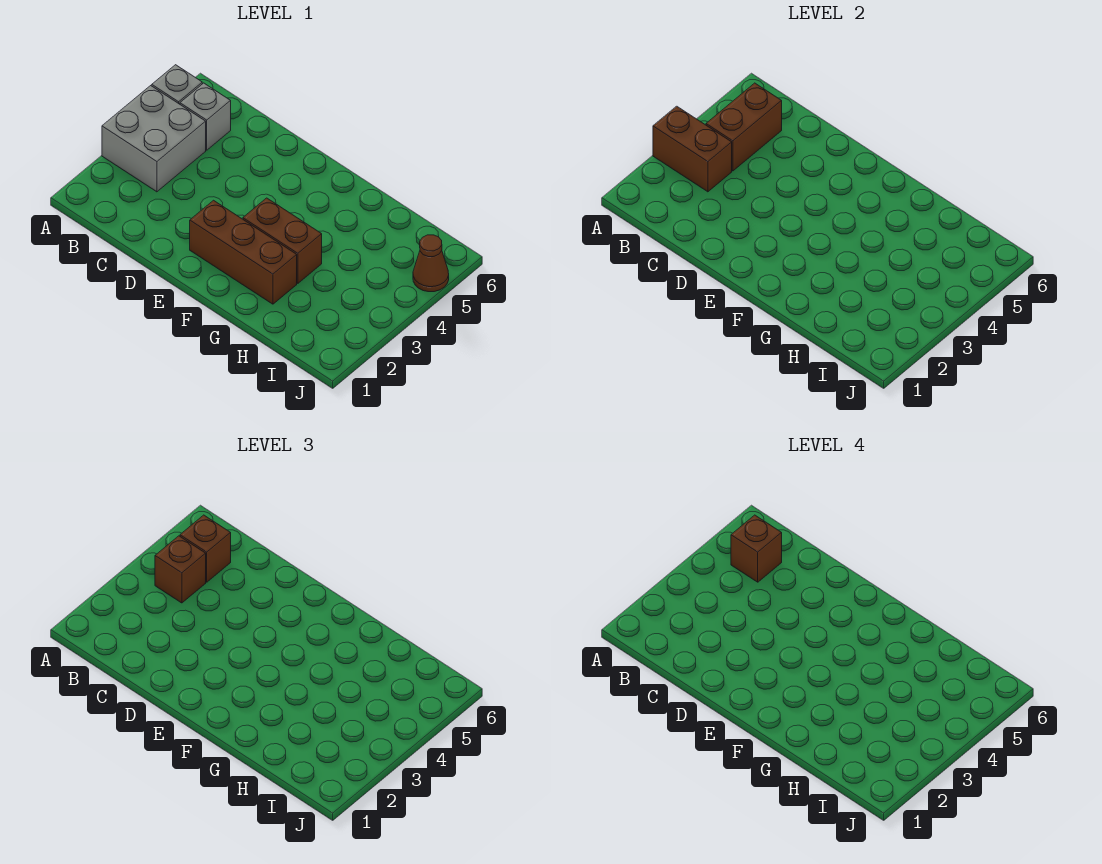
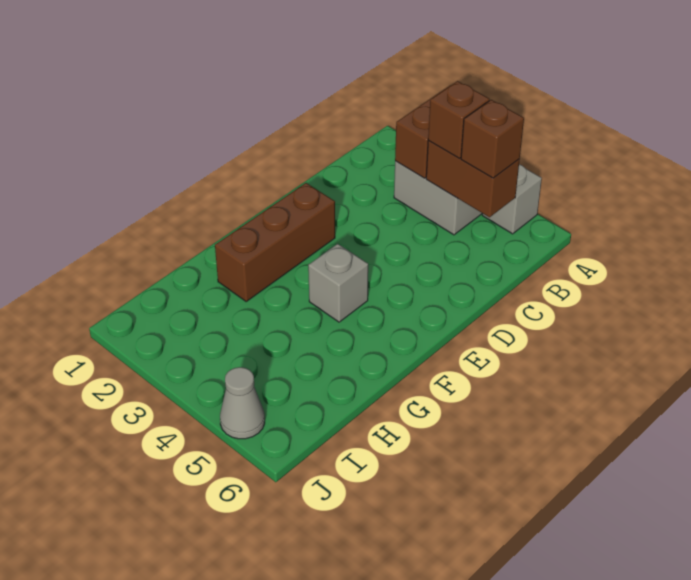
grey 1x1 brick [180,83,231,150] -> grey 1x1 brick moved to [308,244,368,322]
brown 1x1 brick [731,515,782,582] -> none
brown 1x2 brick [243,198,322,283] -> none
brown 1x1 cone [413,235,449,292] -> grey 1x1 cone [220,367,265,439]

